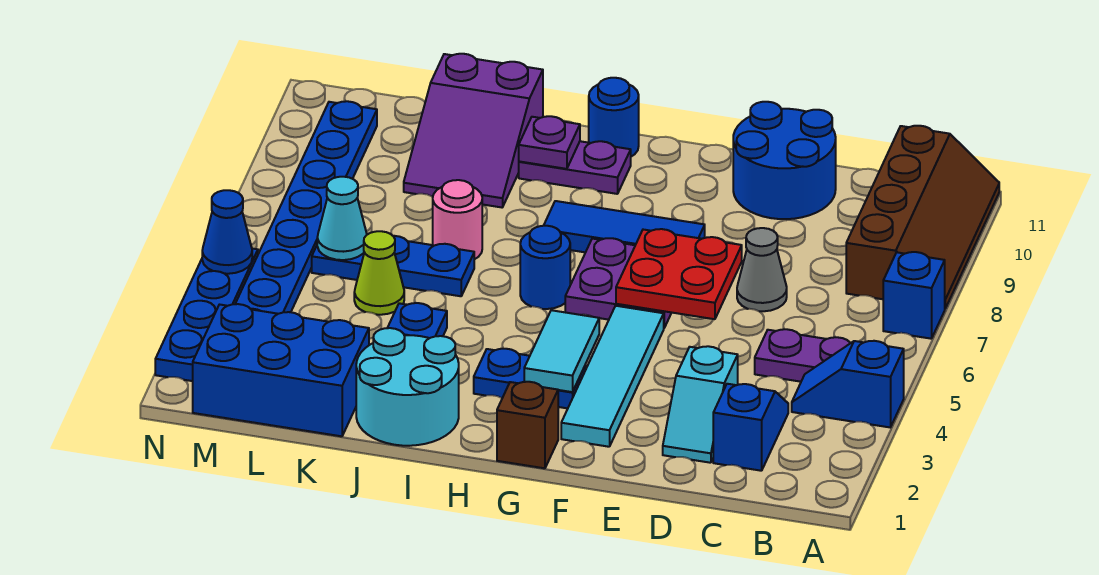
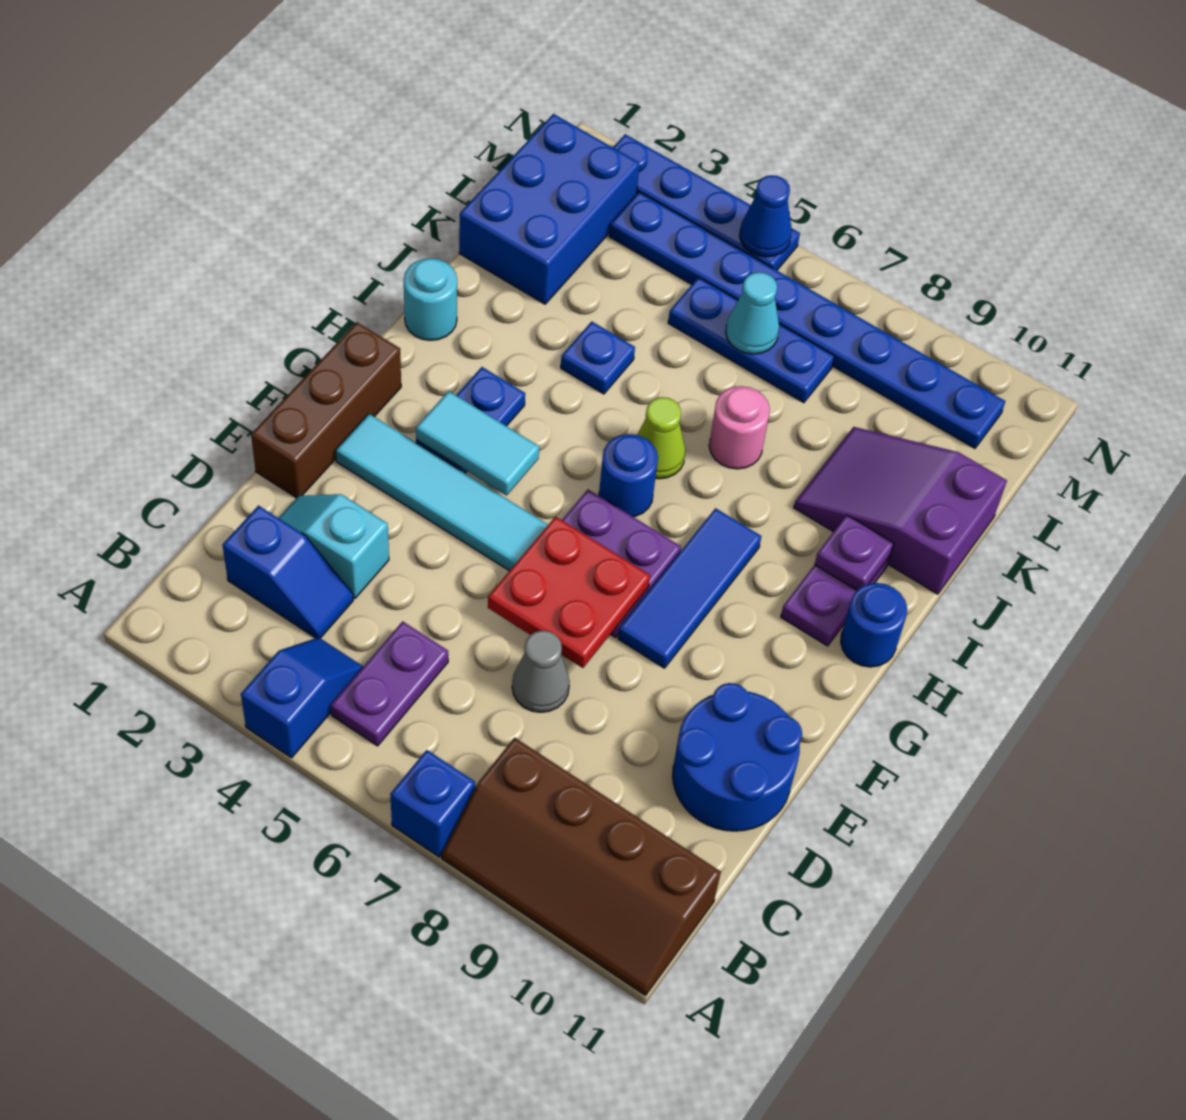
brown 1x1 brick [497,382,558,468] -> brown 1x3 brick [251,322,401,498]
cyan 2x2 round brick [356,328,459,446] -> cyan 1x1 round brick [404,258,457,340]
blue 1x3 plate [312,236,474,296] -> blue 1x3 plate turned to [668,277,834,403]
lime 1x1 cone [354,231,404,315] -> lime 1x1 cone moved to [637,397,686,479]

